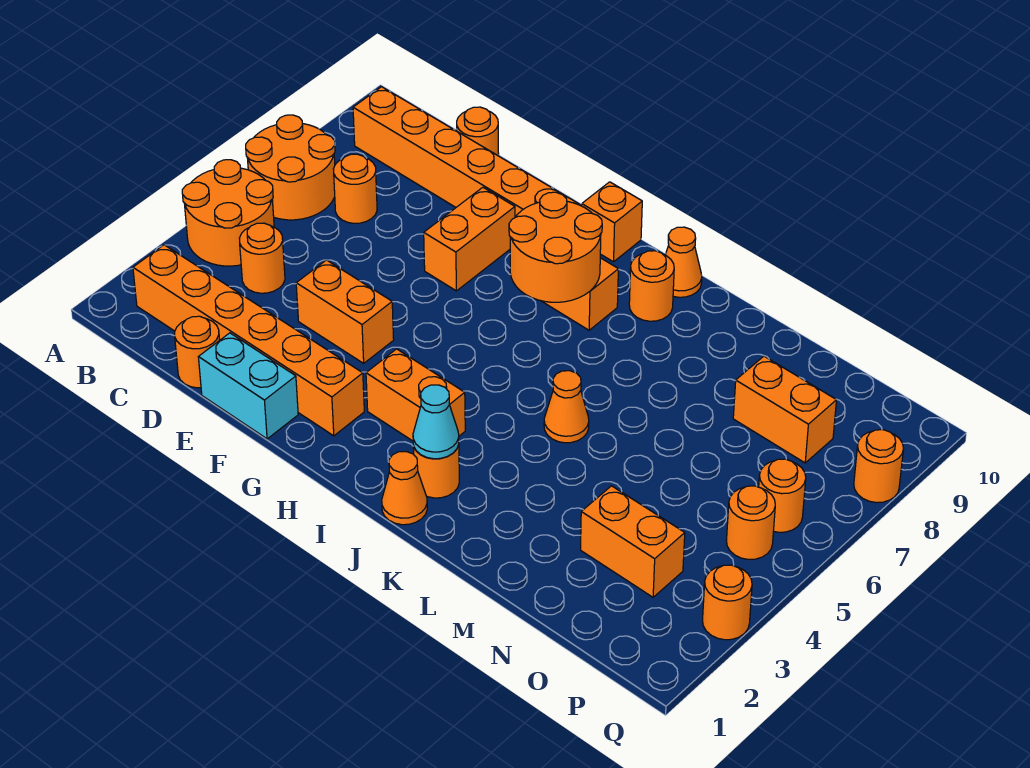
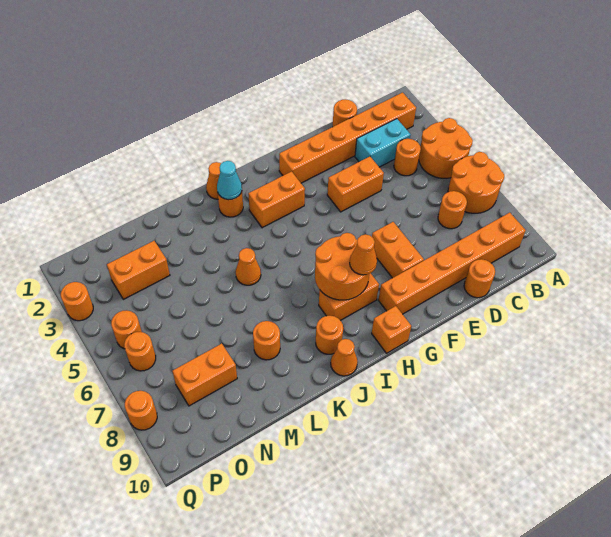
cyan 1x2 brick [198,333,298,439] -> cyan 1x2 brick moved to [355,119,411,167]
none -> orange 1x1 cone [350,234,377,275]
none -> orange 1x1 round brick [253,321,280,360]

